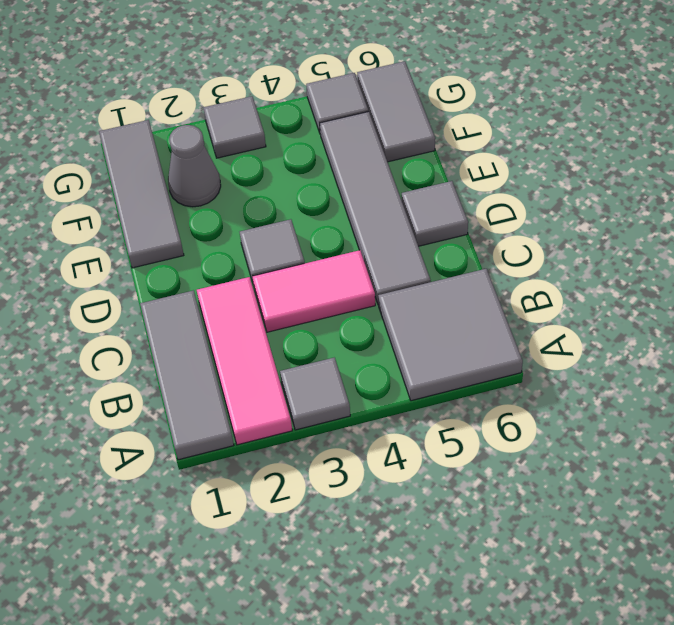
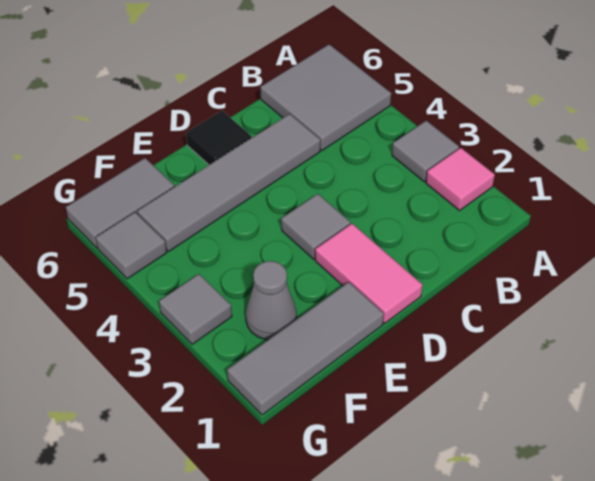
grey 1x3 tile [140,290,234,460] -> none
pink 1x3 tile [197,277,292,445] -> pink 1x1 tile [426,148,495,211]
pink 1x2 tile [252,250,375,332] -> pink 1x2 tile moved to [315,224,422,323]
grey 1x1 tile [402,181,468,246] -> black 1x1 tile [186,111,251,165]

